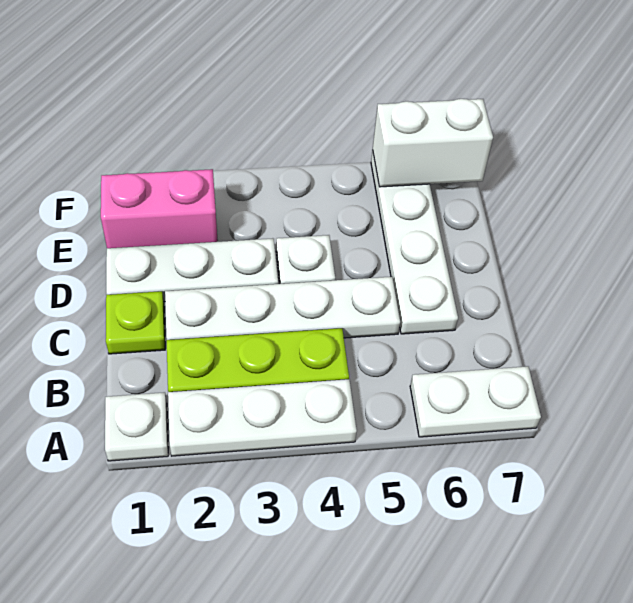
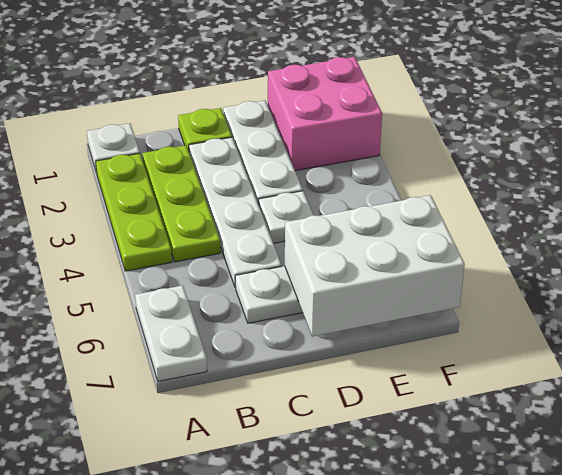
white 1x3 plate [168,379,357,456] -> lime 1x3 plate [96,153,172,271]
pink 1x2 brick [101,169,218,248] -> pink 2x2 brick [268,57,382,171]
white 1x2 brick [373,99,493,187] -> white 2x3 brick [285,195,465,337]

